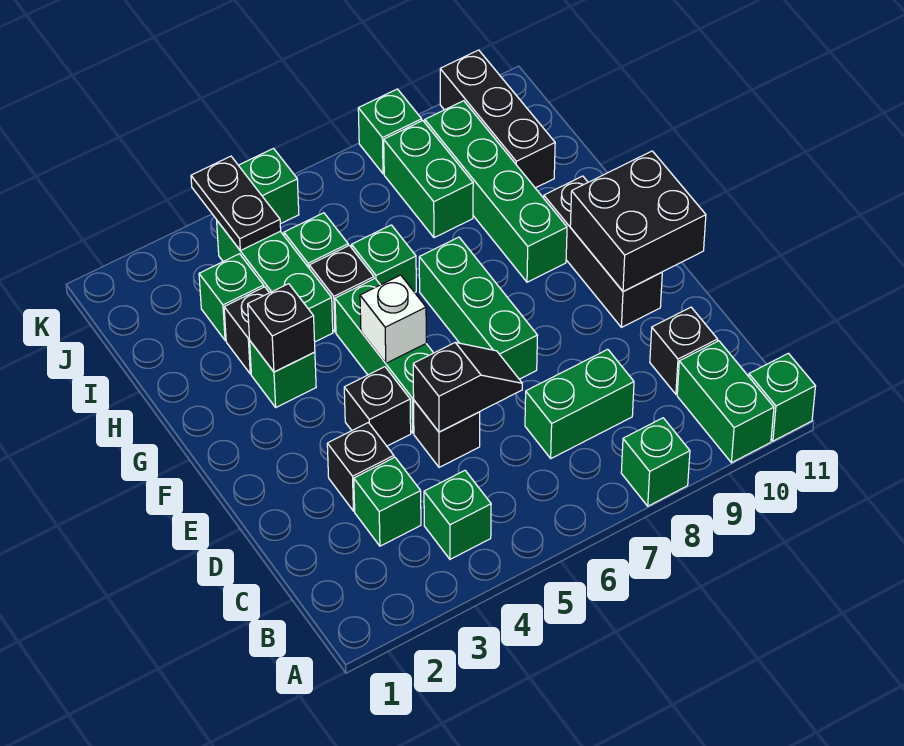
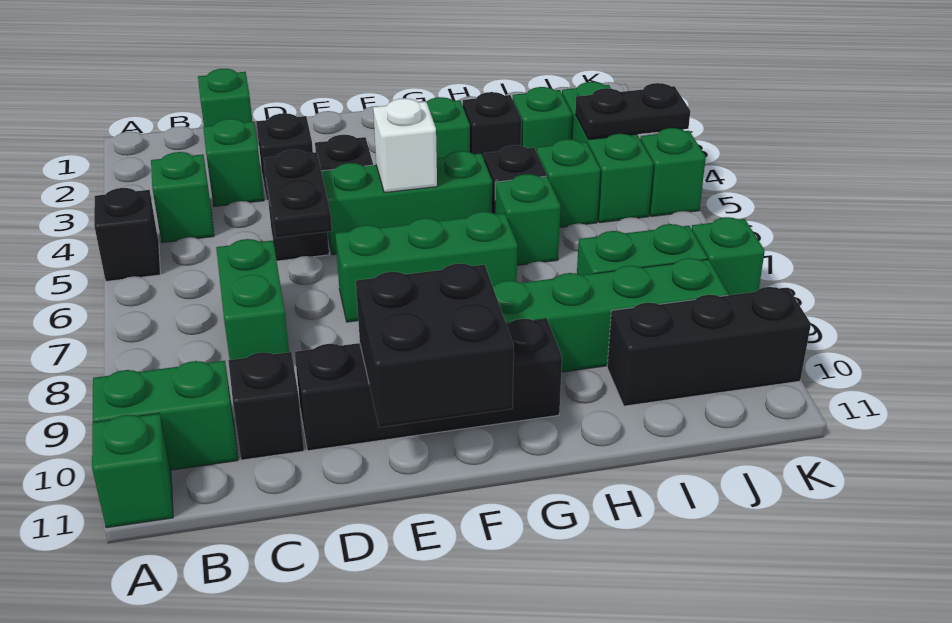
green 1x1 brick [621,418,690,506] -> green 1x1 brick moved to [198,69,252,127]
black 1x2 slope [413,342,522,432] -> black 1x2 plate [264,150,332,238]
black 1x3 brick [544,176,662,327] -> black 1x4 brick [295,319,562,451]
black 1x1 brick [248,284,315,372] -> black 1x1 brick moved to [94,188,160,281]
green 1x3 brick [217,221,333,342] -> green 1x3 brick turned to [562,82,653,223]

